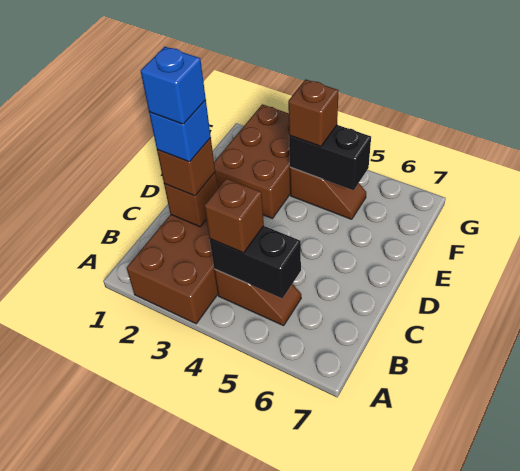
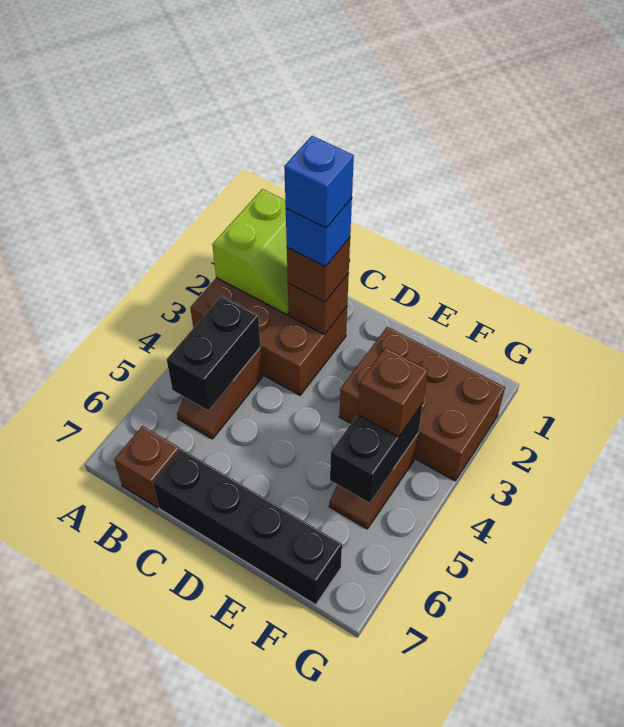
none -> lime 2x2 slope [212,189,289,315]
brown 1x1 brick [204,178,264,253] -> brown 1x1 brick moved to [114,426,179,507]
none -> black 1x4 brick [153,449,342,605]

